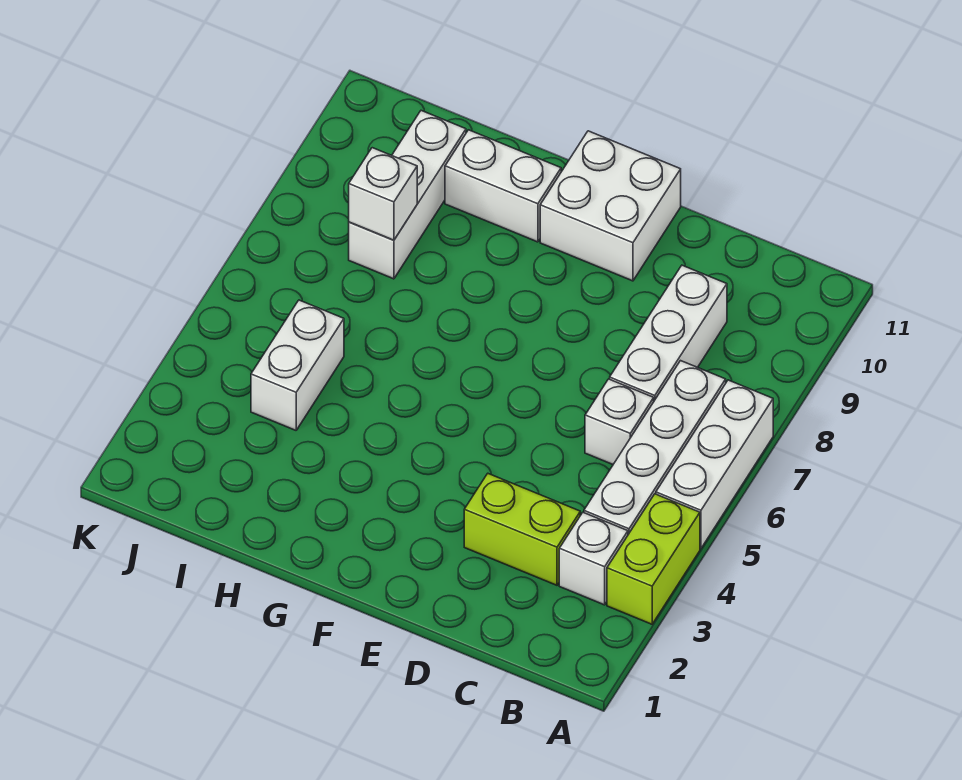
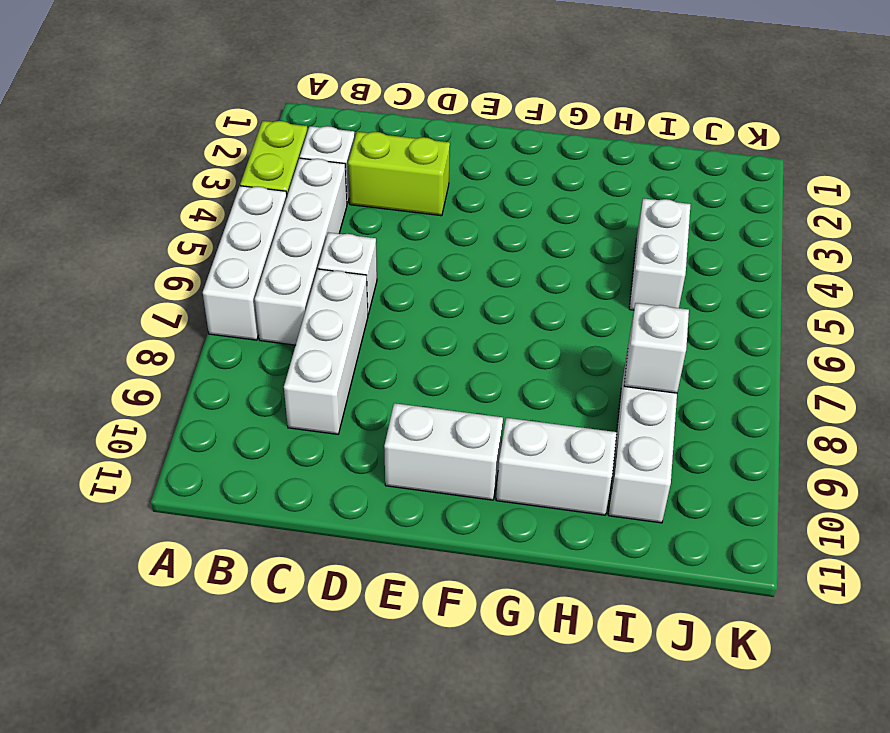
white 2x2 brick [540,131,681,281] -> white 1x2 brick [384,403,503,500]

